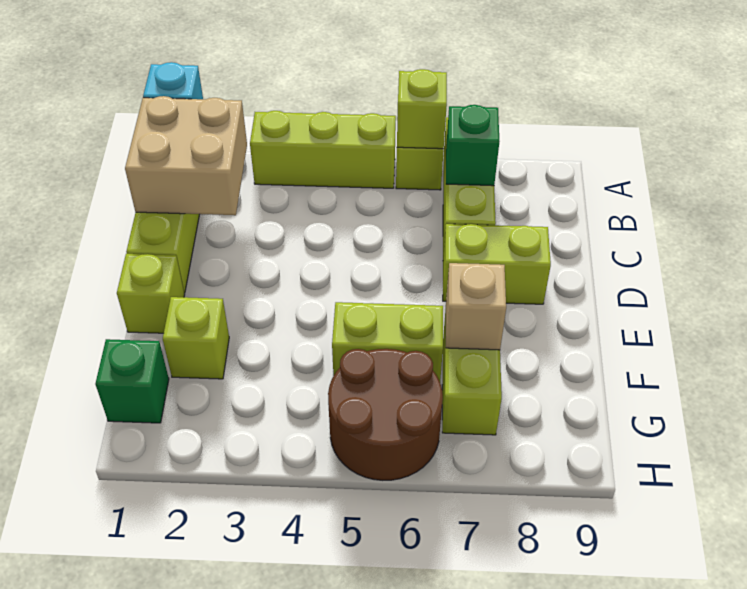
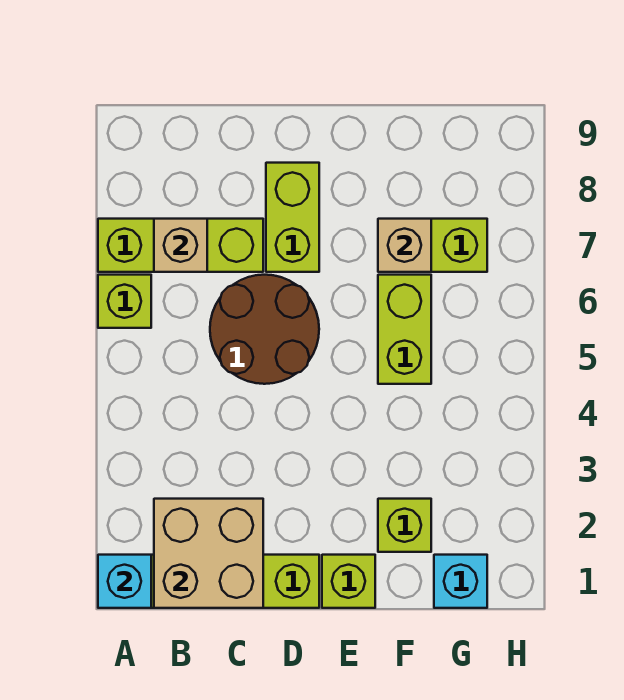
lime 1x3 brick [250,111,396,188] -> none
lime 1x1 brick [397,69,447,149] -> none
green 1x1 brick [446,105,500,186] -> tan 1x1 brick [154,219,207,272]
green 1x1 brick [95,339,169,423] -> cyan 1x1 brick [434,555,487,608]
brown 2x2 round brick [328,349,443,480] -> brown 2x2 round brick moved to [210,275,319,384]

